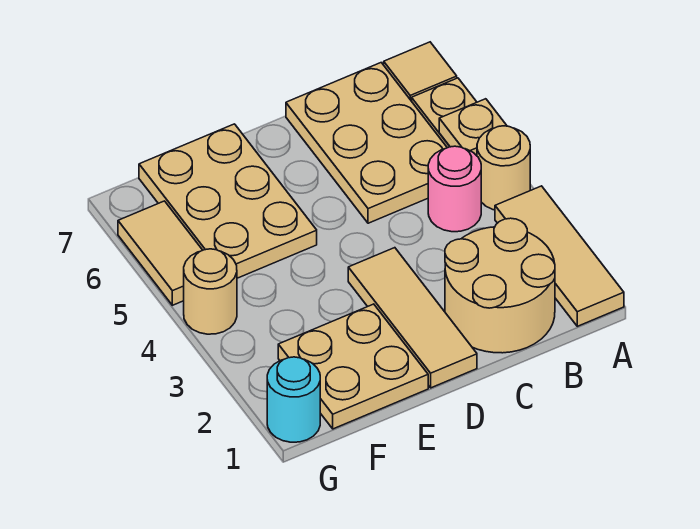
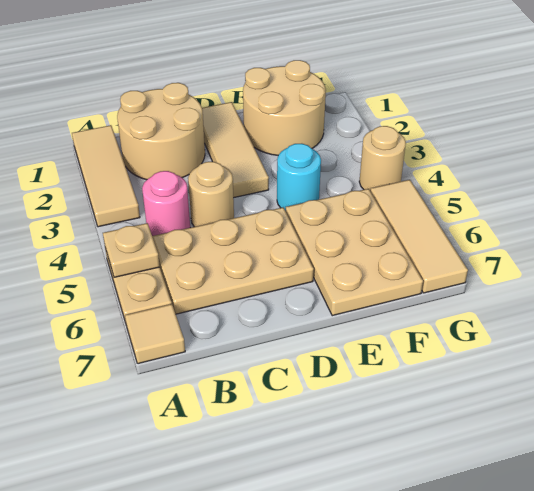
tan 1x1 round brick [477,126,530,210] -> tan 1x1 round brick moved to [188,162,234,227]
tan 2x3 plate [286,63,447,223] -> tan 2x3 plate turned to [152,207,314,314]
tan 2x2 plate [278,304,428,429] -> tan 2x2 round brick [243,60,326,155]
cyan 1x1 round brick [267,357,320,442] -> cyan 1x1 round brick moved to [277,144,321,211]
tan 1x2 tile [118,201,203,305] -> tan 1x3 tile [370,180,468,293]

